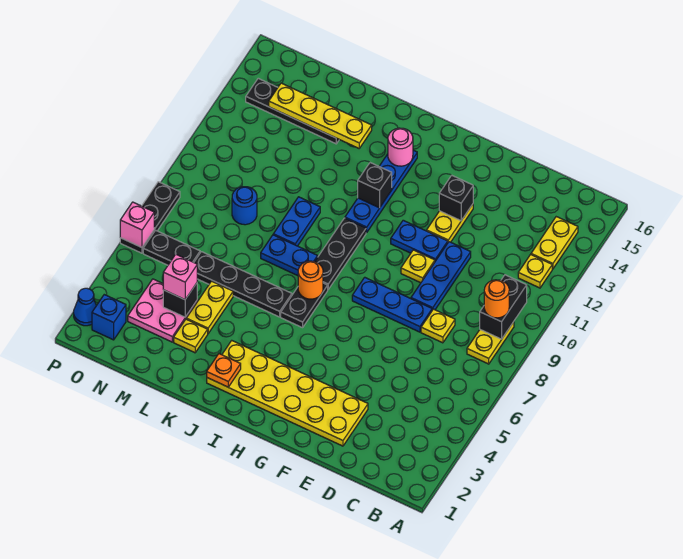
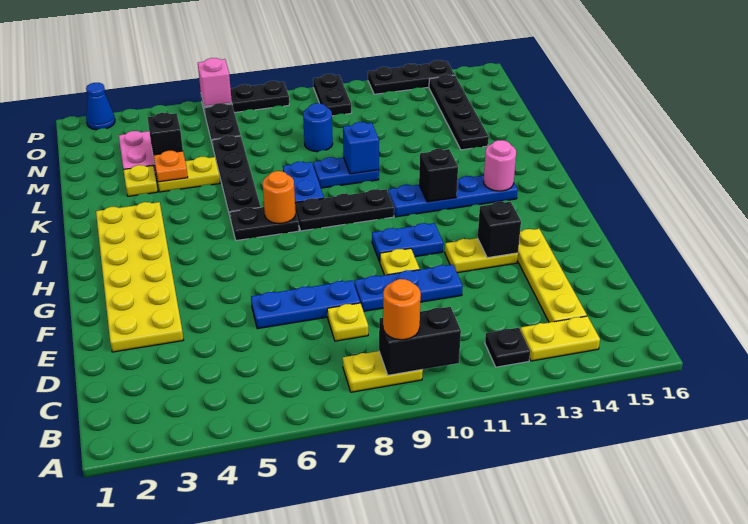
yellow 1x1 plate [518,255,552,288] -> black 1x1 plate [485,328,530,367]
blue 1x3 plate [352,277,432,332] -> blue 1x3 plate turned to [251,280,360,329]
blue 1x2 plate [391,220,448,261] -> blue 1x2 plate turned to [372,223,443,262]
orange 1x1 plate [207,354,241,387] -> orange 1x1 plate moved to [153,151,188,182]
yellow 1x4 plate [269,83,372,148] -> yellow 1x4 plate moved to [517,229,587,322]
pink 1x1 brick [163,254,197,300] -> none
blue 1x1 brick [92,295,126,340] -> blue 1x1 brick moved to [343,122,379,174]
none -> black 1x2 plate [313,74,352,116]
none -> black 1x3 plate [368,60,454,94]

